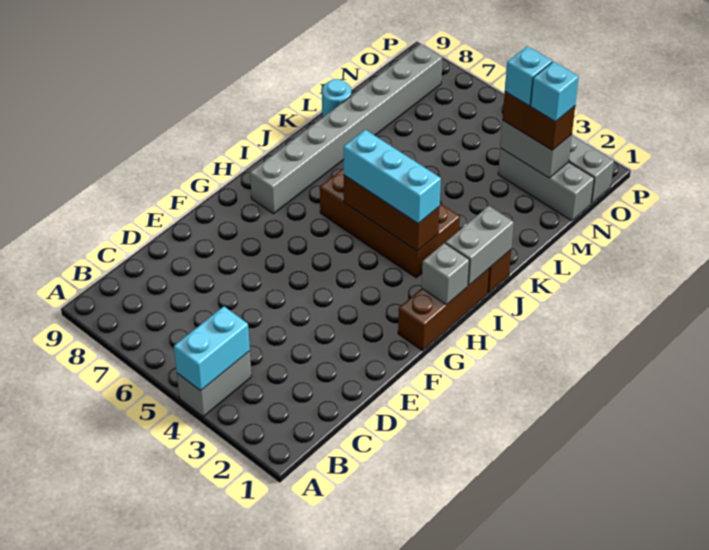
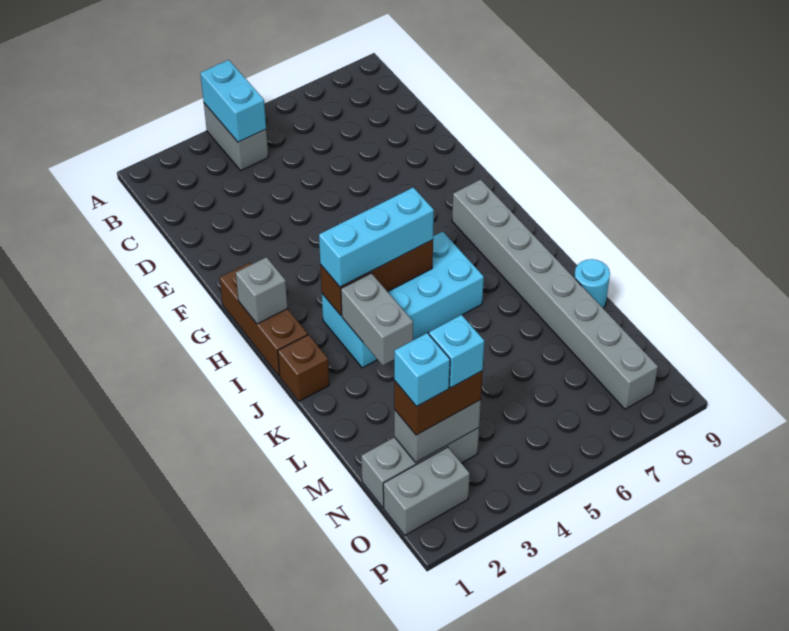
grey 1x2 brick [445,206,514,285] -> grey 1x2 brick moved to [341,273,413,365]
brown 2x4 brick [320,168,460,278] -> cyan 2x4 brick [322,232,484,368]

